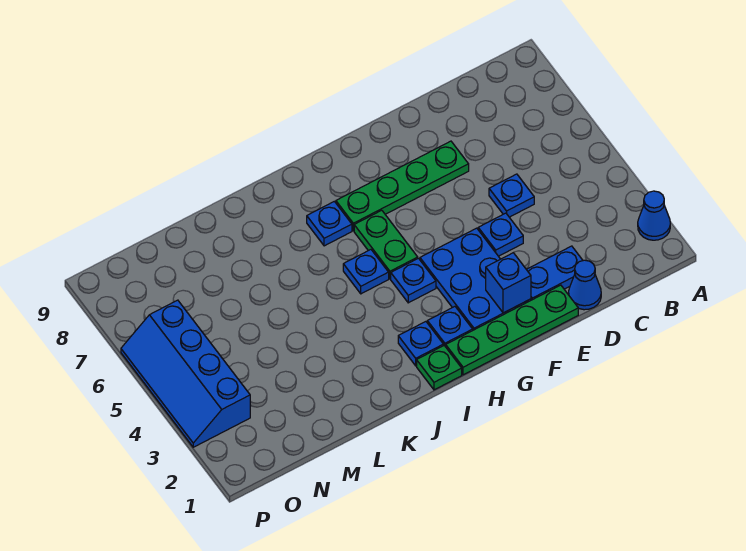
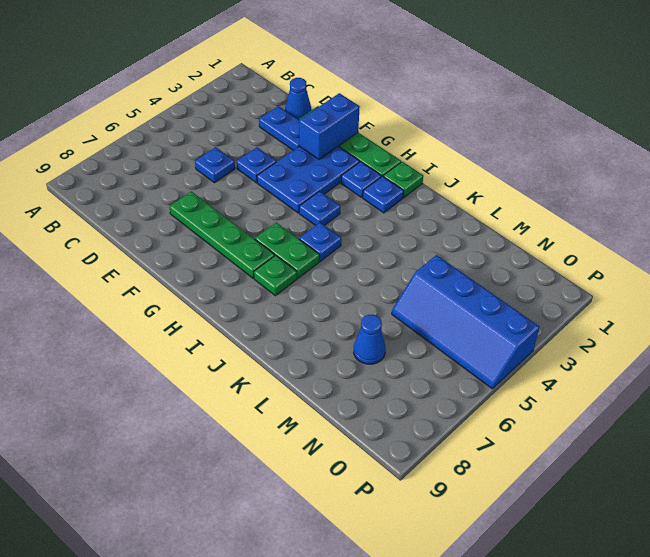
blue 1x1 cone [638,191,670,240] -> blue 1x1 cone moved to [354,315,386,364]
blue 1x1 brick [486,253,531,313] -> blue 1x2 brick [299,93,360,159]
green 1x2 plate [354,210,418,279] -> green 1x2 plate turned to [255,222,320,278]
blue 1x1 plate [307,201,352,246] -> green 1x1 plate [254,255,297,296]
blue 2x4 slope [121,300,250,447] -> blue 2x4 slope turned to [392,255,540,389]

